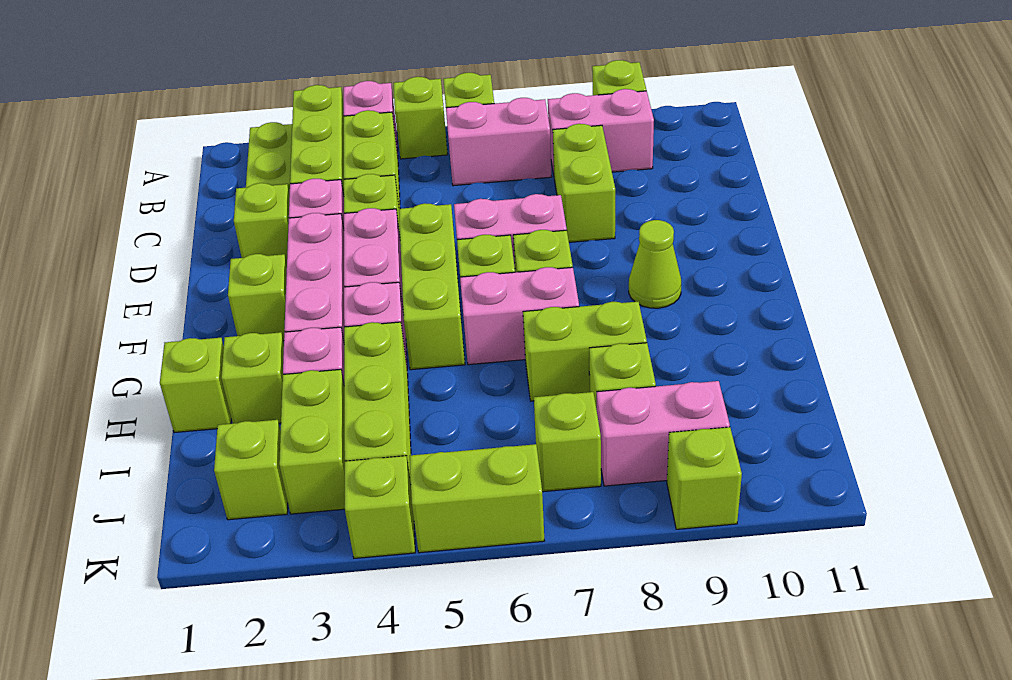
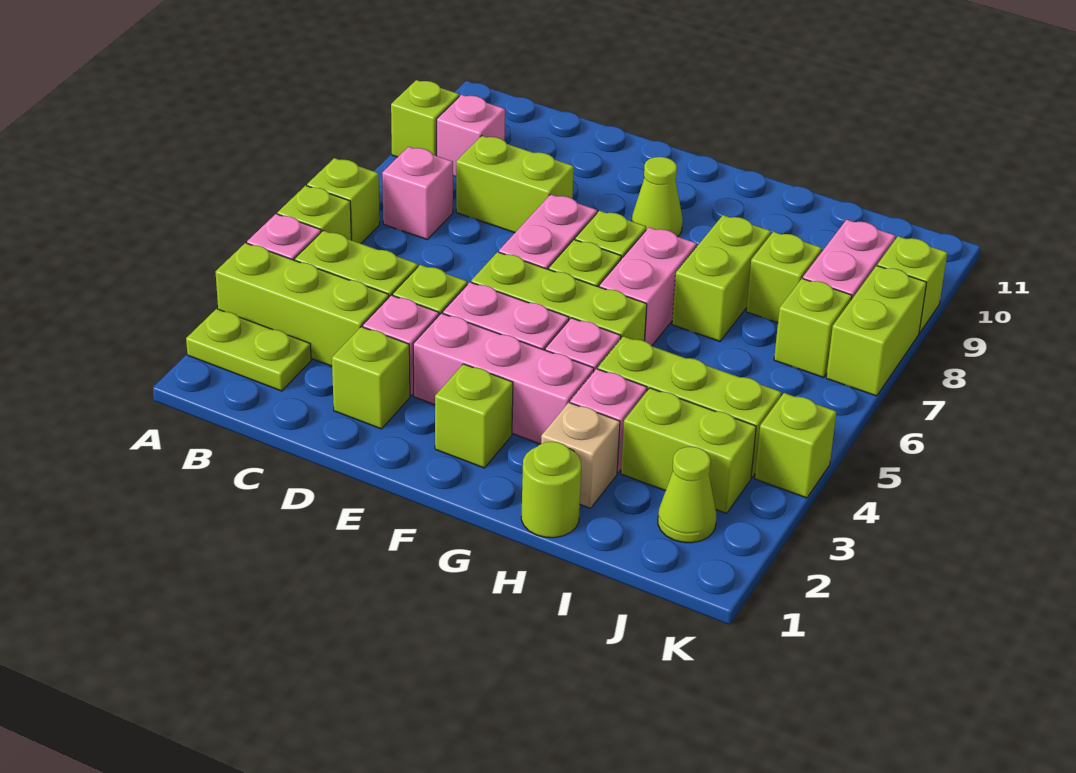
pink 1x2 brick [446,98,552,186] -> pink 1x1 brick [382,147,453,239]
pink 1x2 brick [548,89,654,174] -> pink 1x1 brick [437,95,505,176]
lime 1x1 brick [160,338,231,432] -> lime 1x1 round brick [521,442,581,538]
lime 1x1 brick [221,332,284,424] -> tan 1x1 brick [541,403,620,508]
lime 1x1 brick [214,420,288,520] -> lime 1x1 cone [658,447,716,543]
lime 1x2 brick [410,444,544,553] -> lime 1x2 brick moved to [826,266,927,396]

